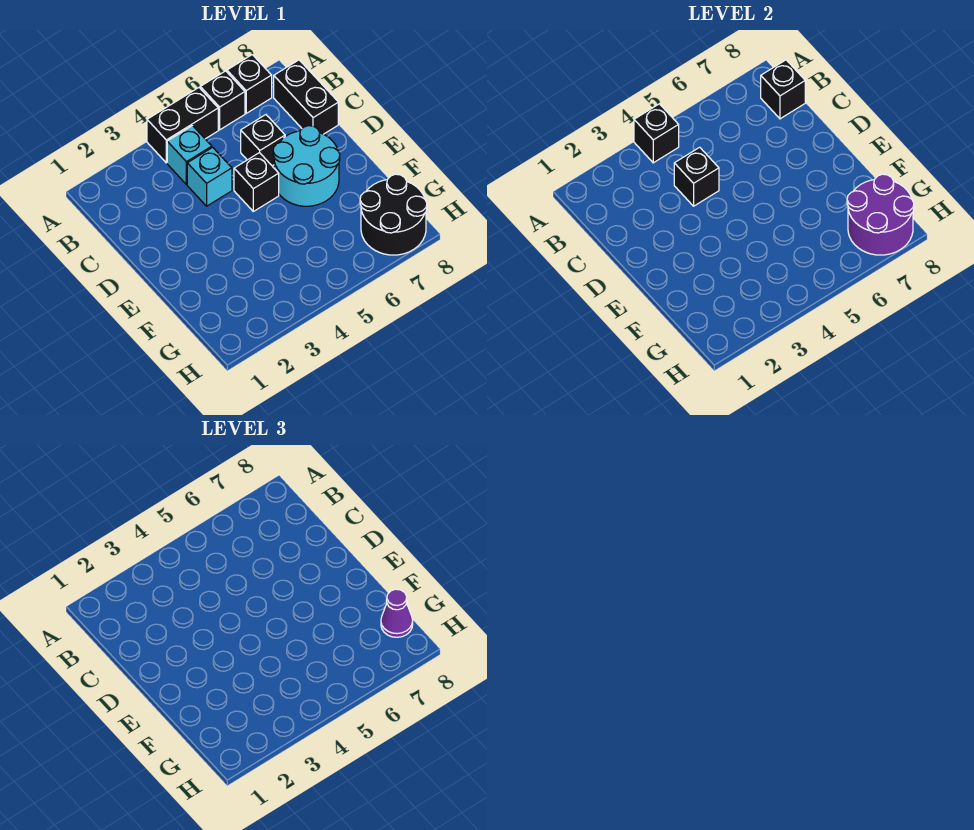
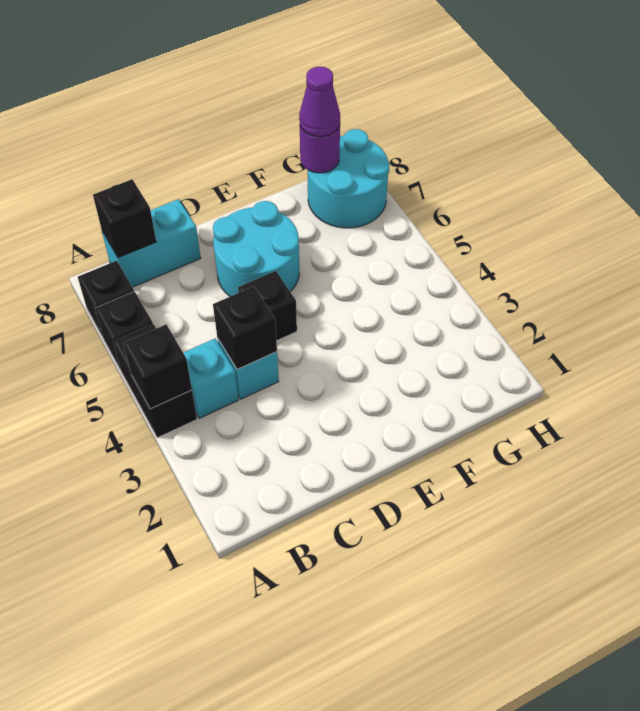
black 1x2 brick [274,60,338,134] -> cyan 1x2 brick [102,199,201,287]
black 1x1 brick [241,115,285,166] -> none
black 2x2 round brick [360,174,427,255] -> cyan 2x2 round brick [308,129,389,228]
purple 2x2 round brick [847,174,914,255] -> purple 1x1 round brick [300,126,340,173]

